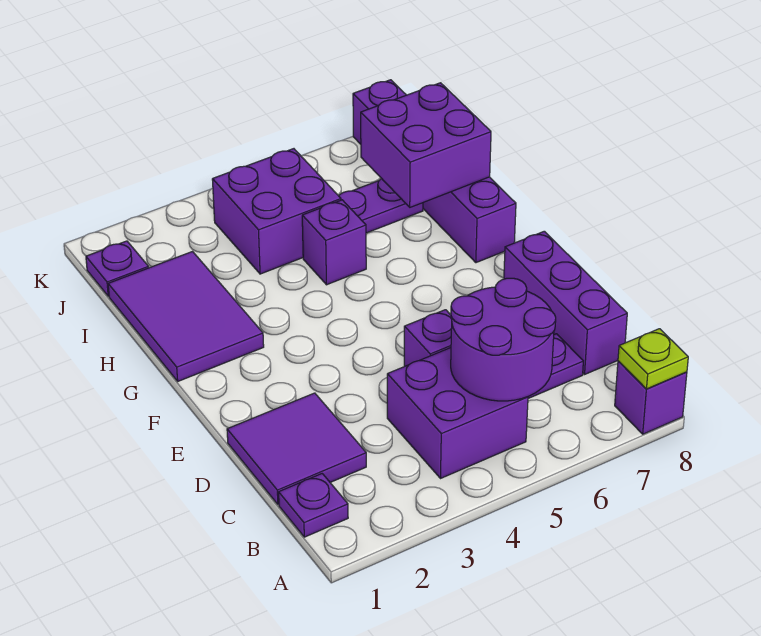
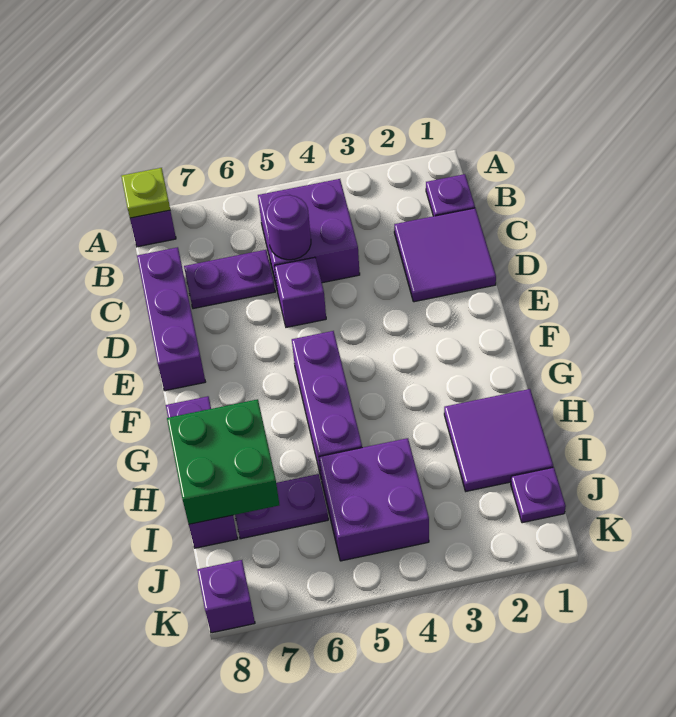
purple 2x2 round brick [451,278,556,401] -> purple 1x1 round brick [266,195,311,260]
purple 2x3 tile [108,252,264,381] -> purple 2x2 tile [444,389,553,491]
purple 1x1 brick [302,200,366,285] -> purple 1x3 brick [292,331,362,476]
purple 2x2 brick [361,83,491,207] -> green 2x2 brick [167,399,279,524]

